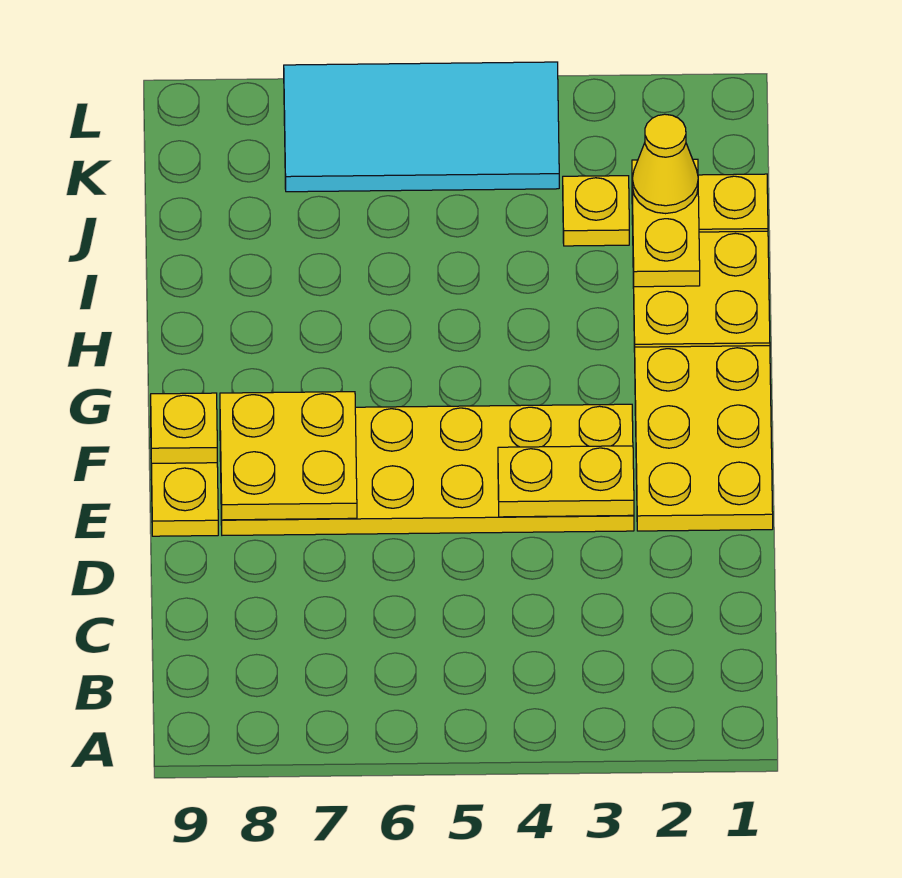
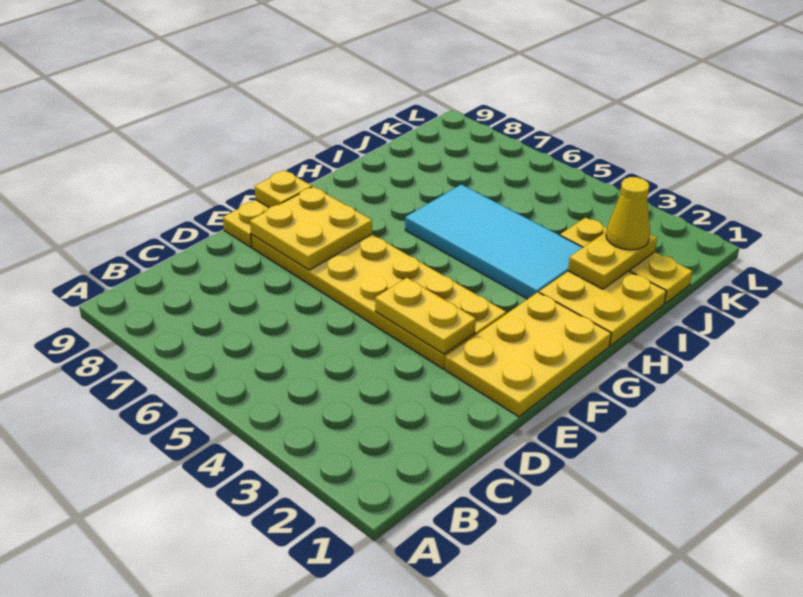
cyan 2x4 tile [284,62,559,192] -> cyan 2x4 tile moved to [405,184,583,299]

